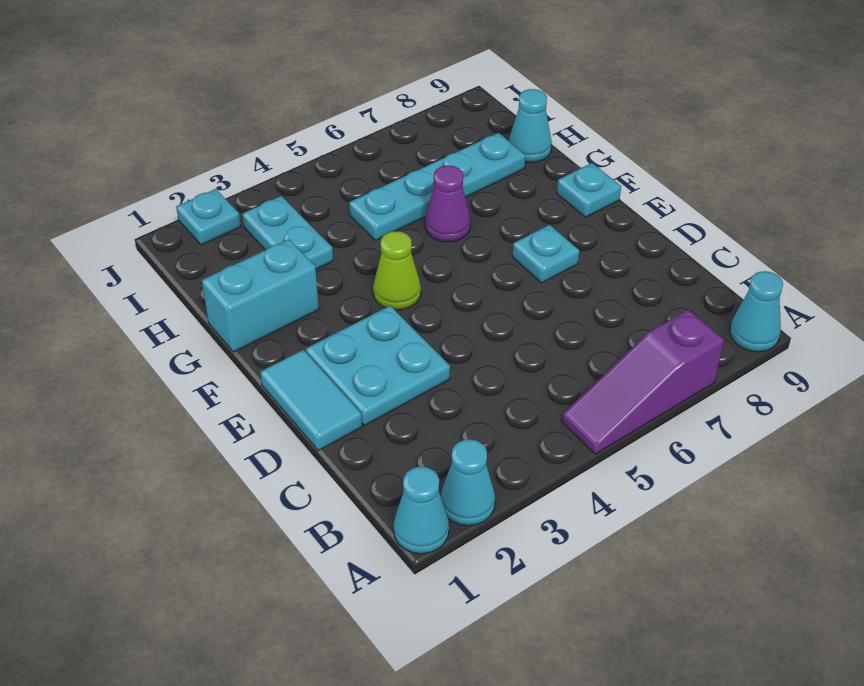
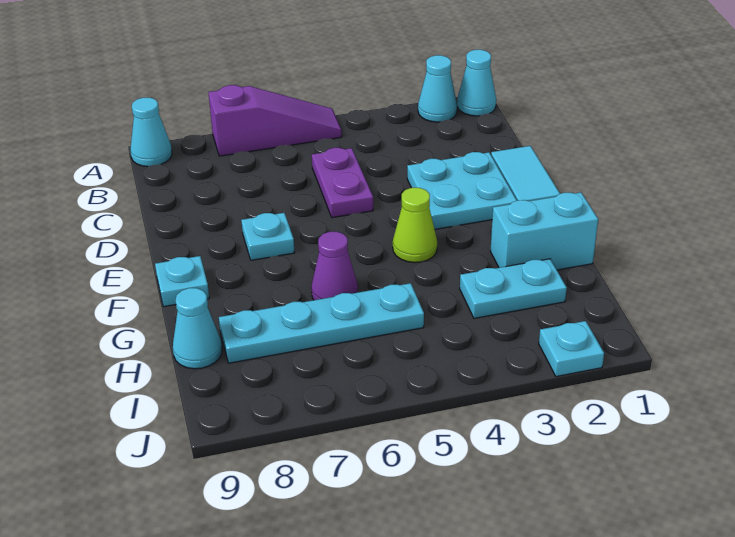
none -> purple 1x2 plate [312,148,373,218]
cyan 1x2 plate [242,196,333,269] -> cyan 1x2 plate turned to [460,259,567,318]

